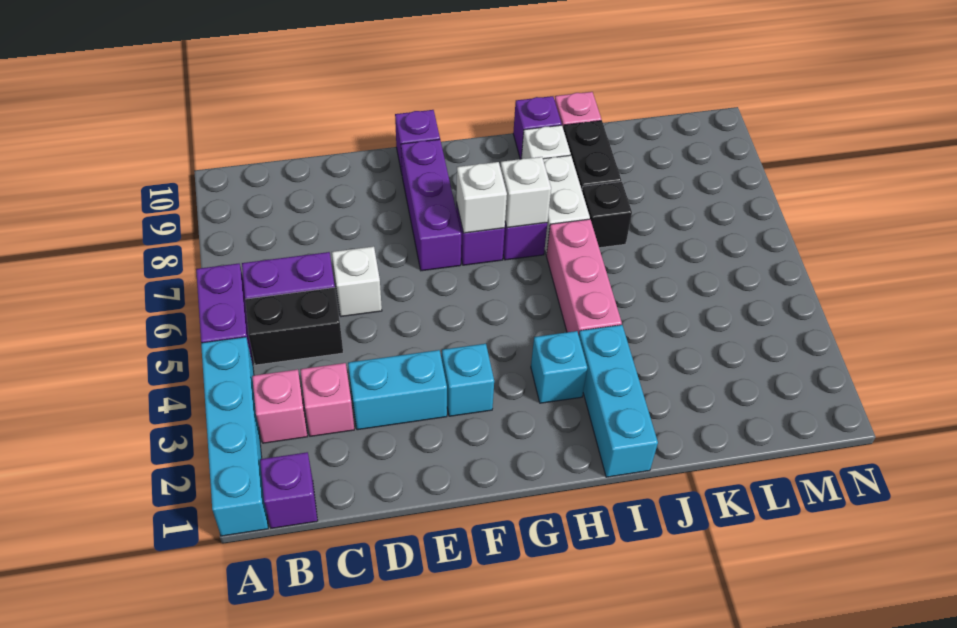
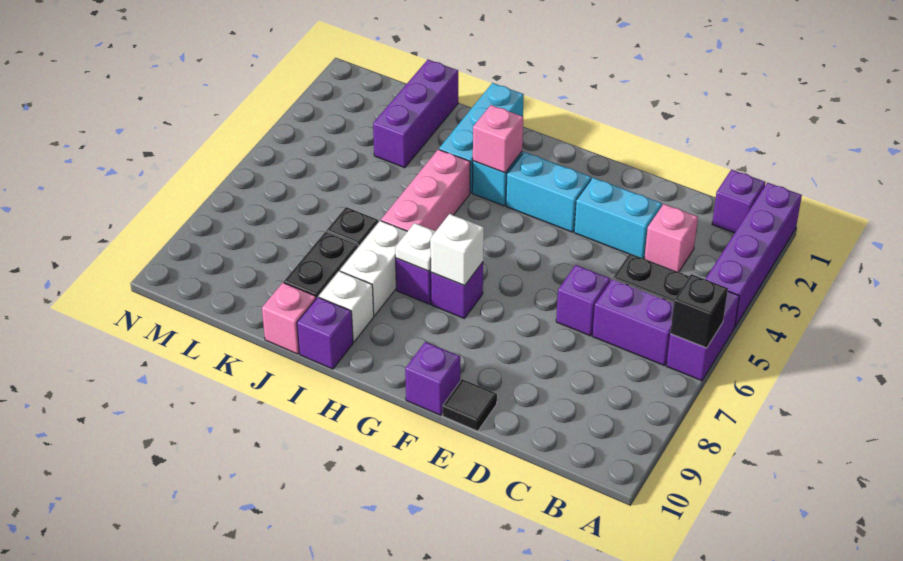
cyan 1x4 brick [201,337,268,536] -> purple 1x4 brick [706,183,802,326]
none -> black 1x1 brick [670,274,728,348]
pink 1x1 brick [252,369,308,443] -> pink 1x1 brick moved to [473,105,523,173]
white 1x1 brick [332,246,382,317] -> purple 1x1 brick [556,265,610,336]
none -> black 1x1 tile [443,379,497,431]
cyan 1x1 brick [442,344,494,416] -> cyan 1x2 brick [506,152,591,232]
purple 1x3 brick [401,139,461,271] -> purple 1x3 brick moved to [373,60,458,168]
white 1x1 brick [500,157,551,228] -> white 1x1 plate [395,223,436,271]

